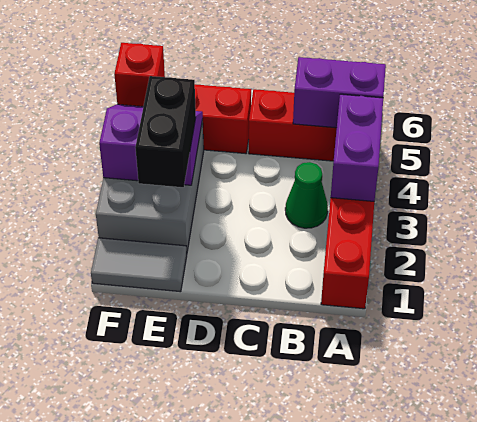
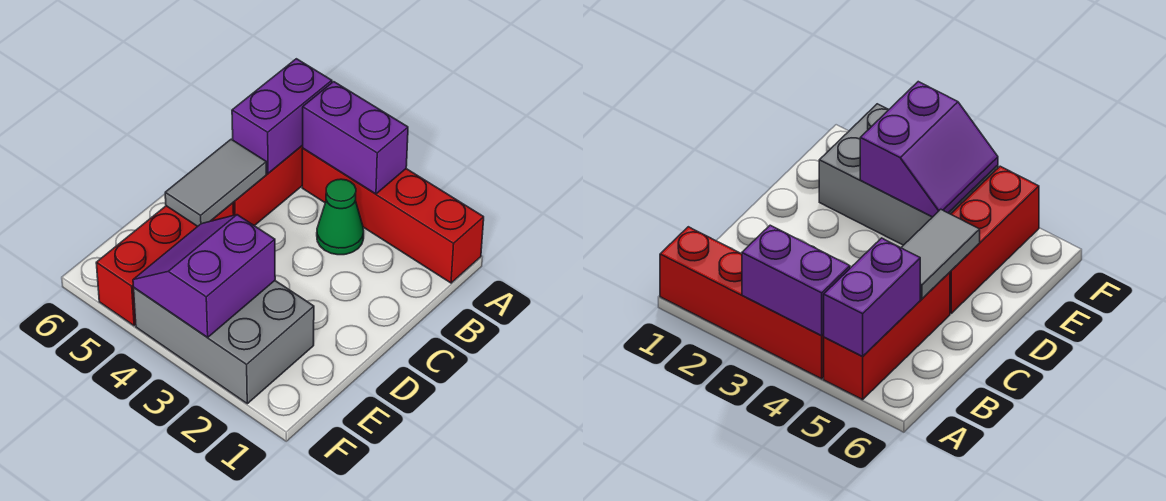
grey 1x2 tile [91,238,187,292] -> grey 1x2 tile moved to [165,139,266,226]
black 1x2 brick [135,76,196,187] -> none
red 1x1 brick [114,43,165,106] -> none

